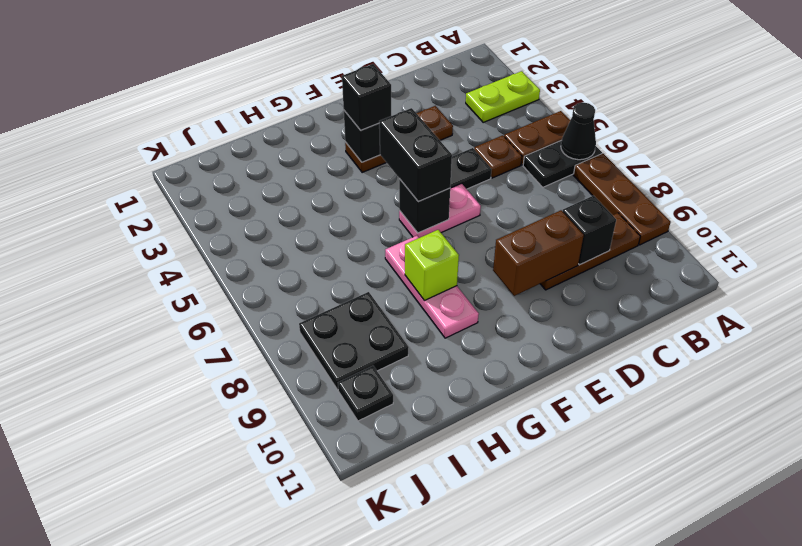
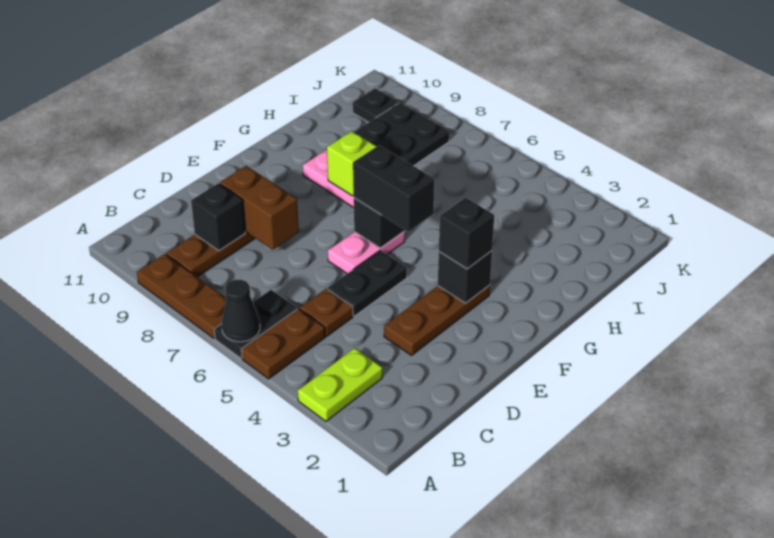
brown 1x2 brick [493,210,584,296] -> brown 1x2 brick turned to [220,166,299,250]

